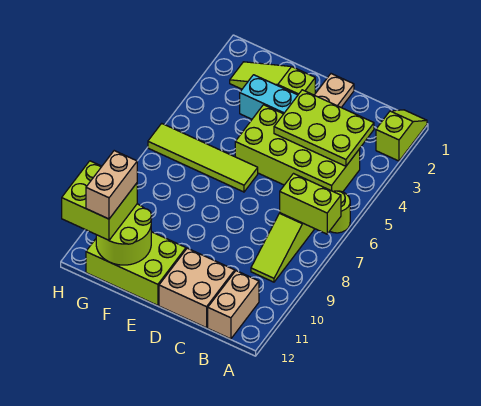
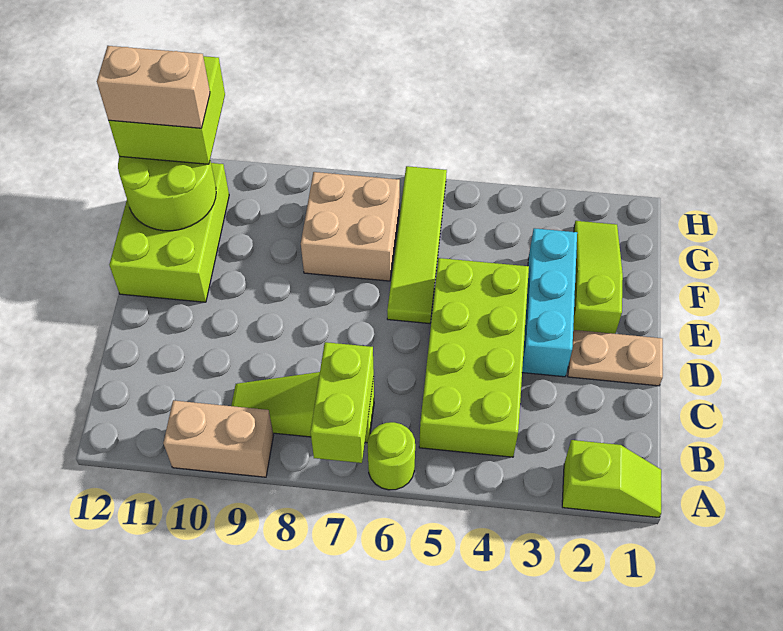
lime 2x3 plate [274,90,374,166] -> none
tan 1x2 brick [208,271,259,339] -> tan 1x2 brick moved to [163,400,273,477]
tan 2x2 brick [159,248,235,328] -> tan 2x2 brick moved to [301,172,400,281]

